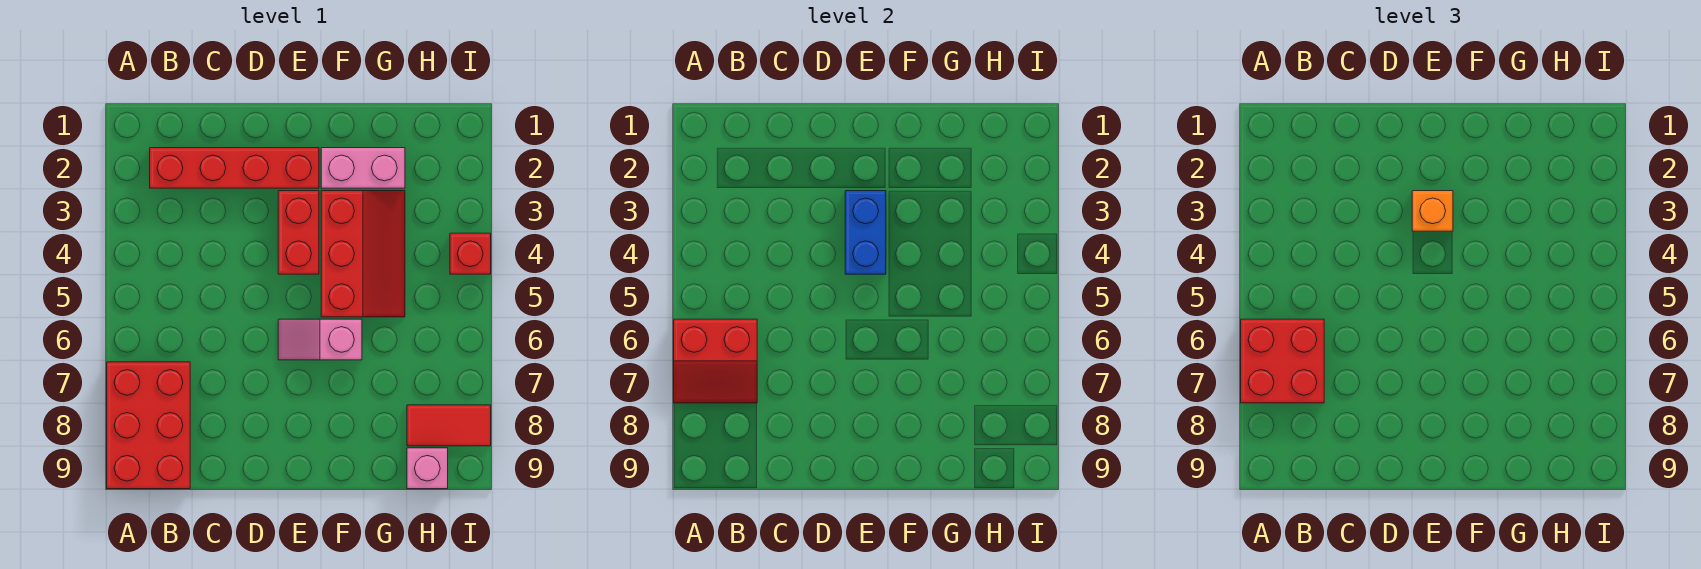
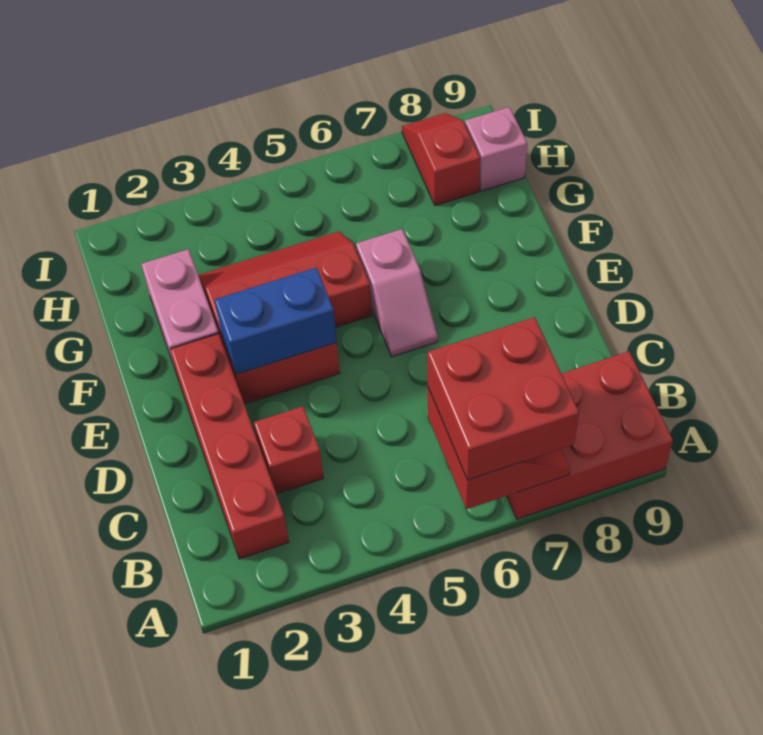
orange 1x1 brick [1412,191,1453,231] -> none
red 1x2 tile [407,405,491,446] -> red 1x2 slope [402,113,480,205]
red 1x1 brick [450,233,491,274] -> red 1x1 brick moved to [254,406,323,494]

